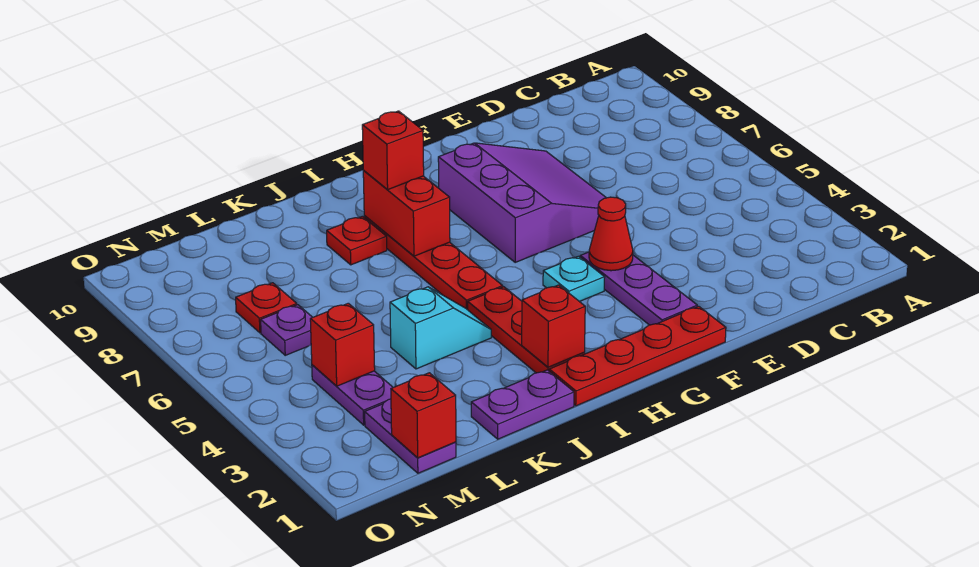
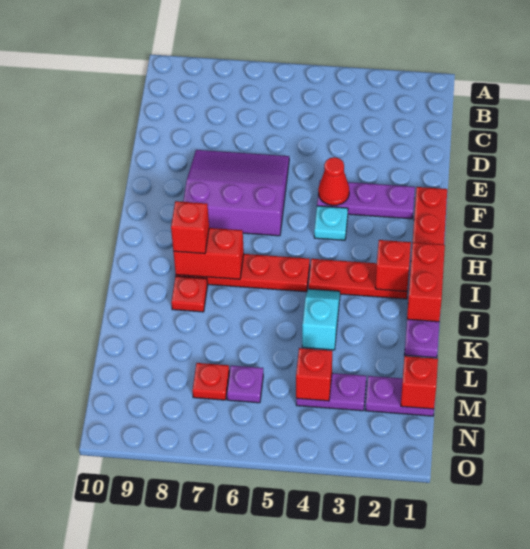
none -> red 1x2 brick [407,242,445,322]

